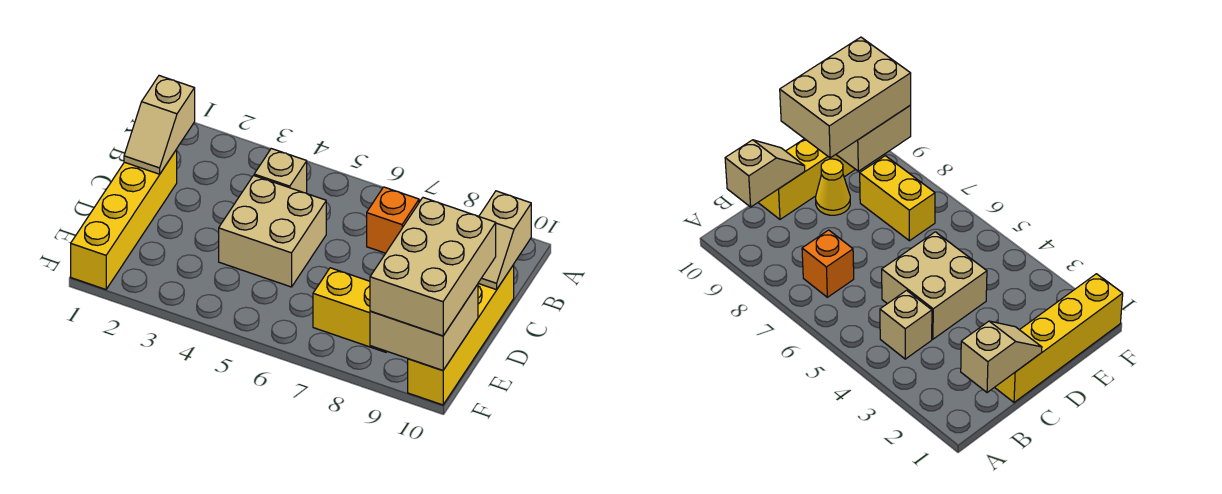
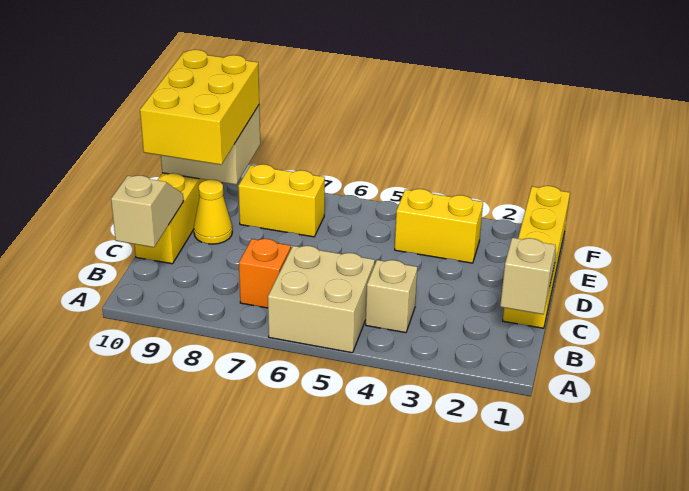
tan 2x2 brick [219,176,326,287] -> tan 2x2 brick moved to [268,246,375,353]
tan 2x3 brick [370,198,496,336] -> yellow 2x3 brick [140,50,259,165]
none -> yellow 1x2 brick [395,189,483,263]

